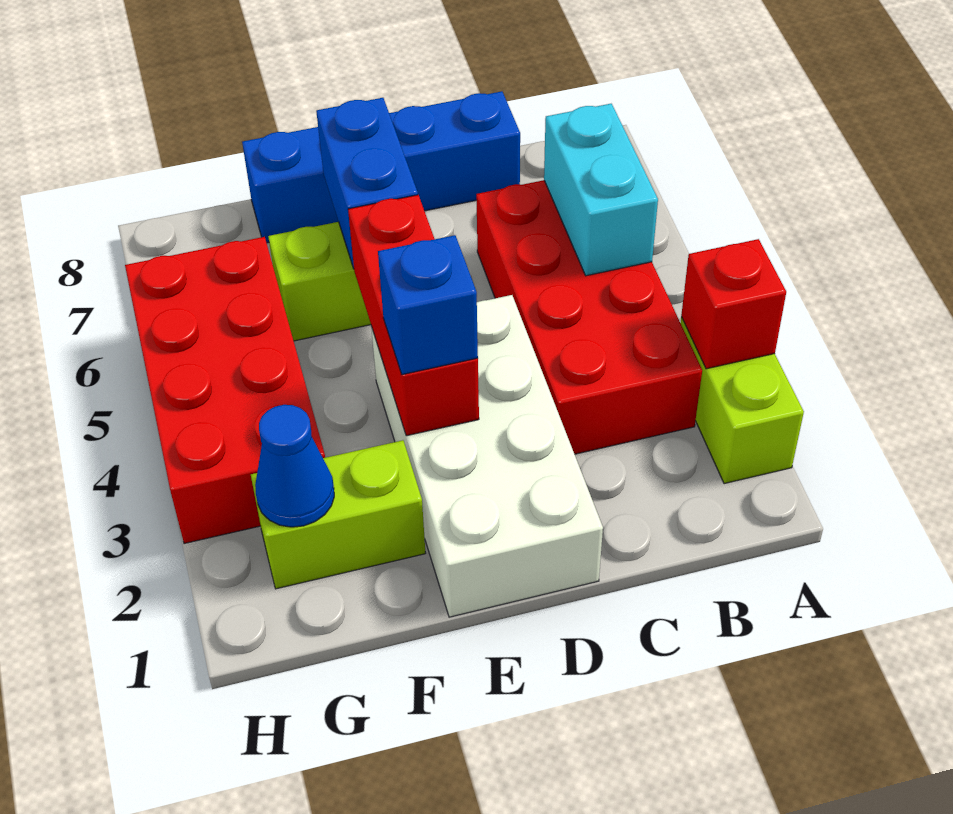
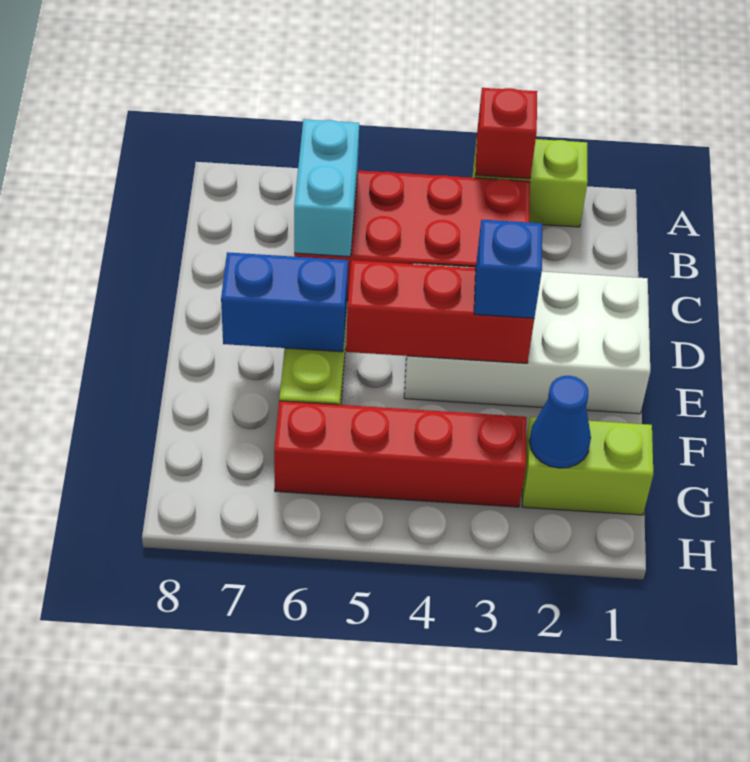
cyan 1x2 brick [544,104,658,276] -> cyan 1x2 brick turned to [294,119,359,257]
blue 1x4 brick [242,91,520,243] -> none
lime 1x2 brick [251,440,425,589] -> lime 1x2 brick turned to [522,417,653,515]
red 2x4 brick [125,237,325,544] -> red 1x4 brick [274,401,527,507]

